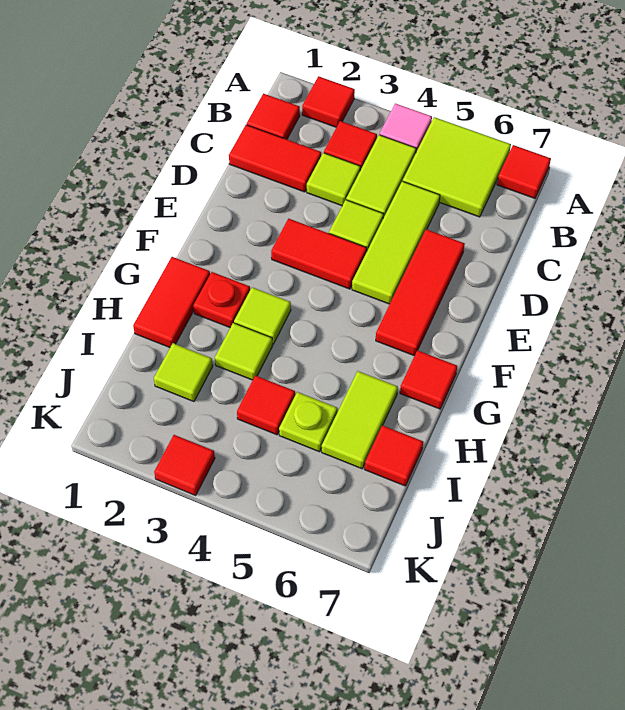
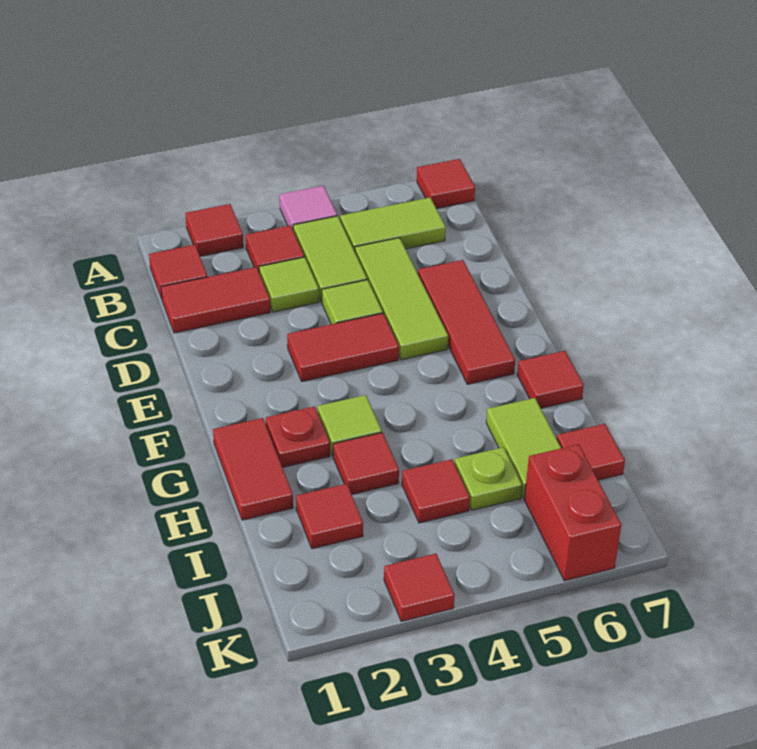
lime 2x2 tile [403,117,511,217] -> lime 1x2 tile [340,198,446,251]
lime 1x1 tile [215,323,272,380] -> red 1x1 tile [333,433,399,494]
lime 1x1 tile [154,343,213,402] -> red 1x1 tile [296,484,363,549]
none -> red 1x2 brick [524,444,621,581]

